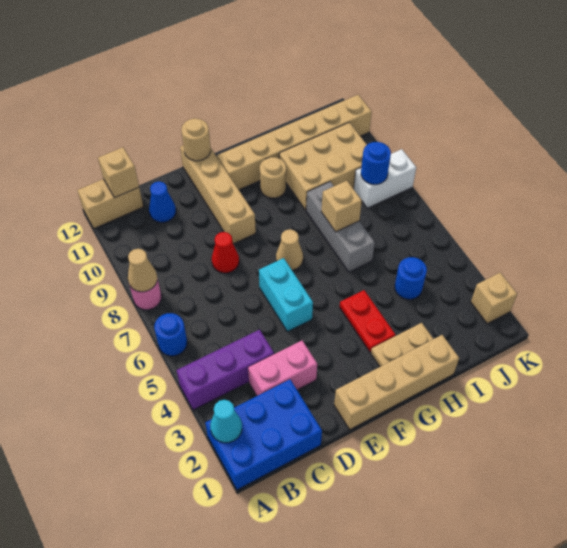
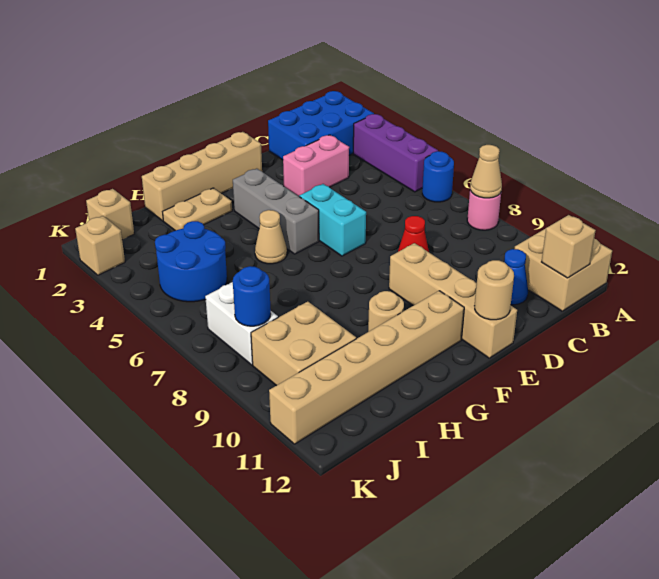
cyan 1x1 cone [210,400,242,443] -> none
purple 1x3 brick [177,330,274,410] -> purple 1x3 brick turned to [353,114,438,192]
tan 1x2 brick [77,179,143,228] -> tan 2x2 brick [515,228,612,311]
tan 1x1 cone [276,229,303,270] -> tan 1x1 cone moved to [255,210,287,264]
red 1x2 plate [340,290,395,352] -> none
grey 1x3 brick [306,182,375,272] -> grey 1x3 brick moved to [233,169,319,254]
tan 1x1 brick [321,181,362,232] -> tan 1x1 brick moved to [86,189,134,240]
tan 2x3 brick [279,122,367,210] -> tan 2x2 brick [251,302,356,386]
blue 1x1 round brick [395,257,427,299] -> blue 2x2 round brick [155,221,227,302]
white 1x2 brick [354,149,416,208] -> white 1x2 brick turned to [205,282,278,365]

